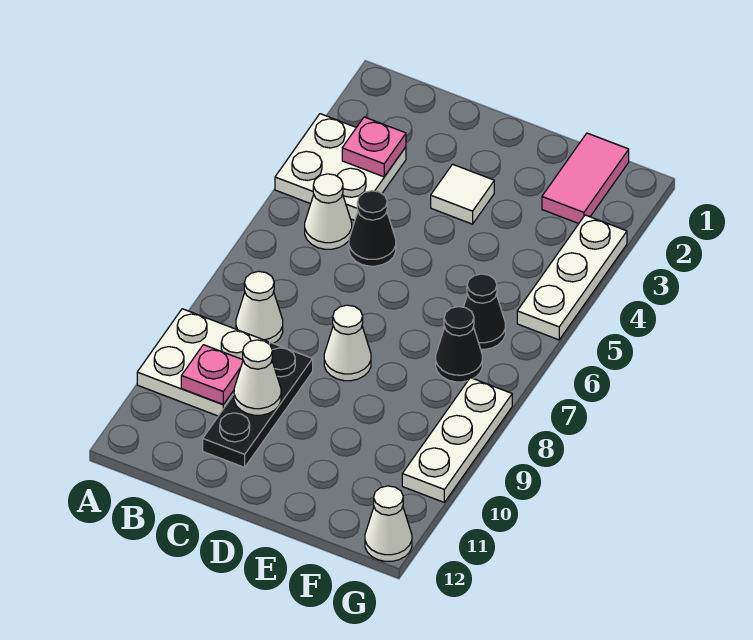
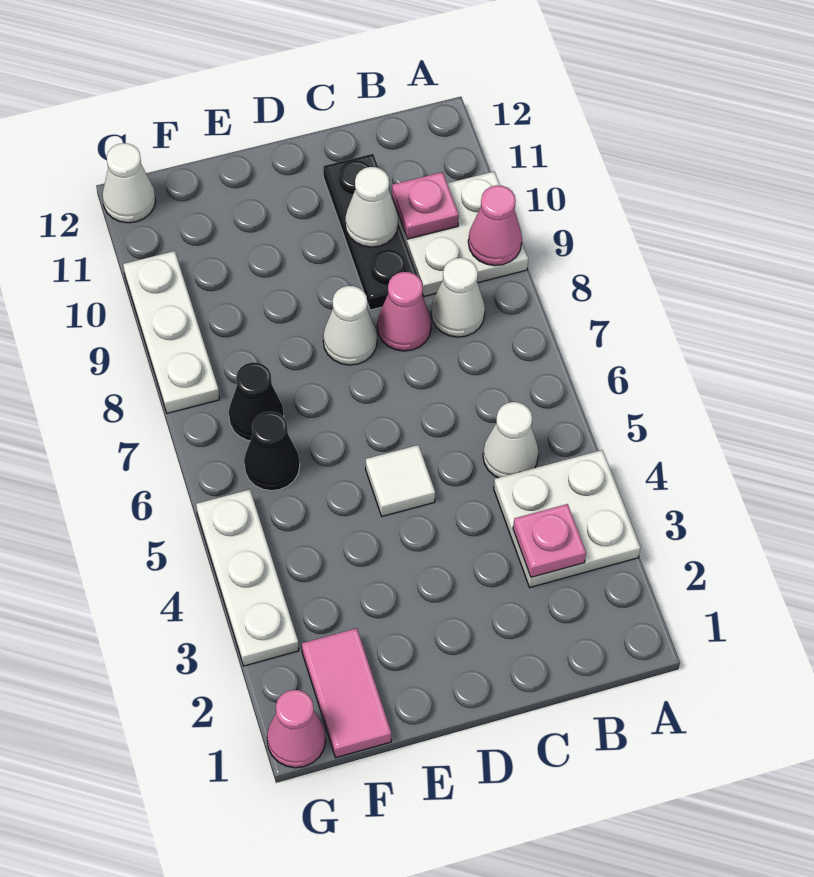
none -> pink 1x1 cone [468,185,522,266]
black 1x1 cone [349,191,396,266] -> none
none -> pink 1x1 cone [377,272,431,351]
white 1x1 tile [431,164,494,224] -> white 1x1 tile moved to [365,445,435,516]
none -> pink 1x1 cone [267,690,326,768]

